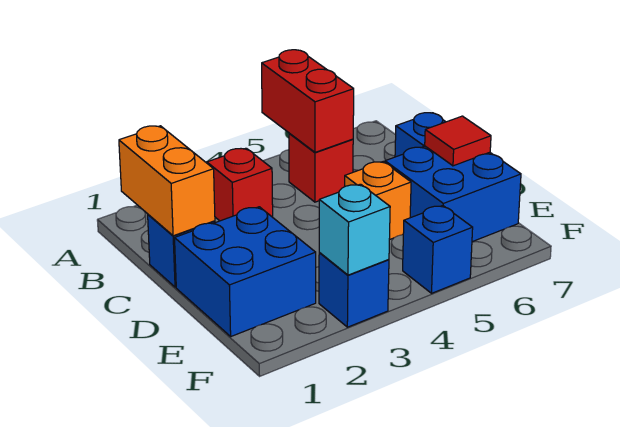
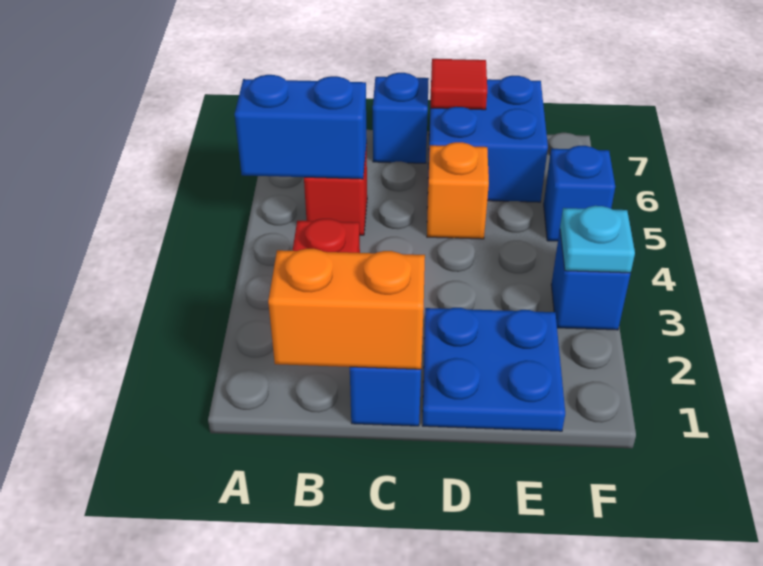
red 1x2 brick [262,50,354,152] -> blue 1x2 brick [235,75,367,179]
blue 2x2 brick [175,207,316,336] -> blue 2x2 plate [422,308,565,431]
cyan 1x1 brick [319,184,390,275] -> cyan 1x1 plate [560,206,635,273]

